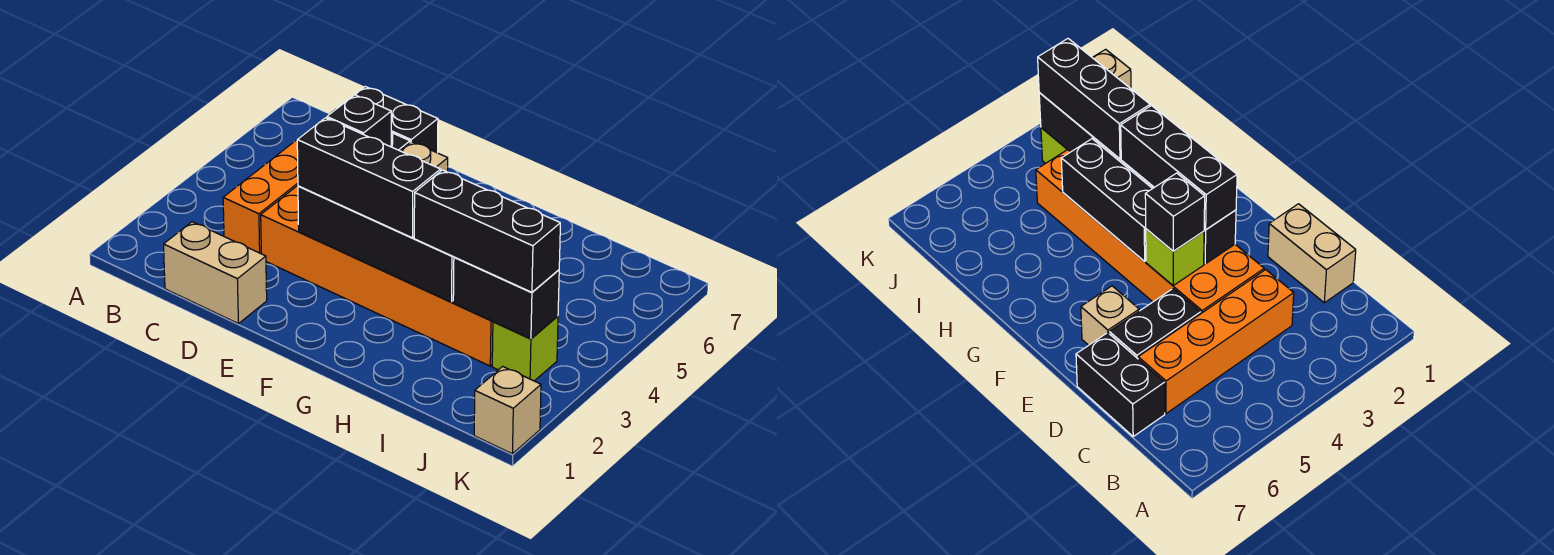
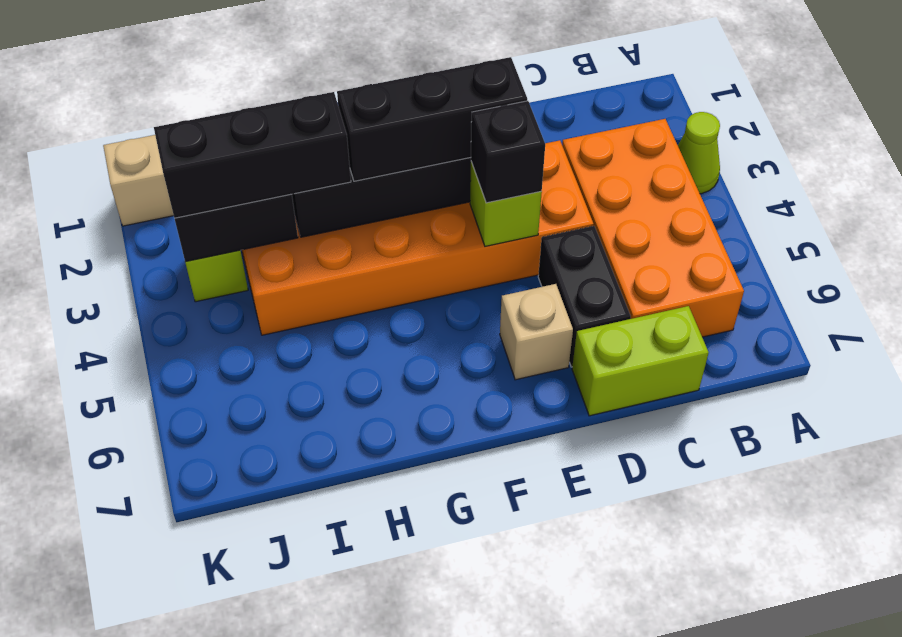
none -> lime 1x1 cone [678,112,720,194]
tan 1x2 brick [164,222,267,324] -> none
orange 1x4 brick [223,110,335,254] -> orange 2x4 brick [562,119,744,337]
black 1x2 brick [339,87,438,153] -> lime 1x2 brick [572,306,709,416]
black 1x3 brick [1061,139,1152,262] -> none

